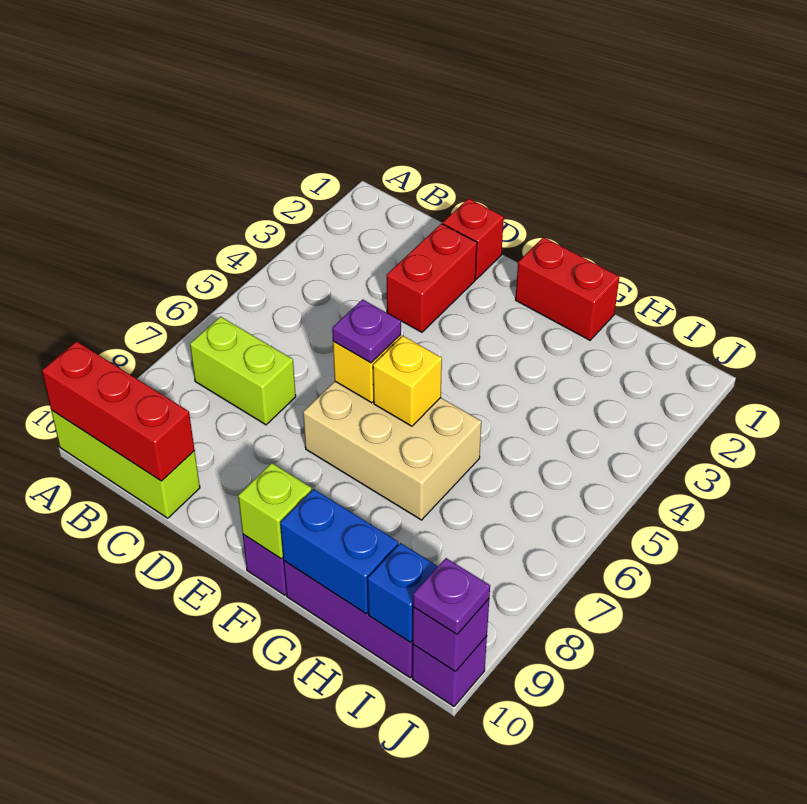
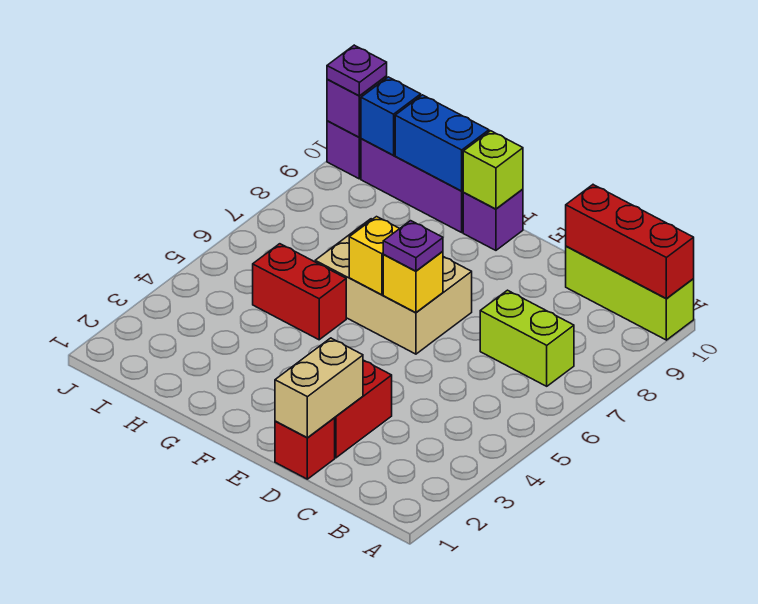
none -> tan 1x2 brick [275,338,363,438]
red 1x2 brick [516,237,619,340] -> red 1x2 brick moved to [253,244,346,340]

